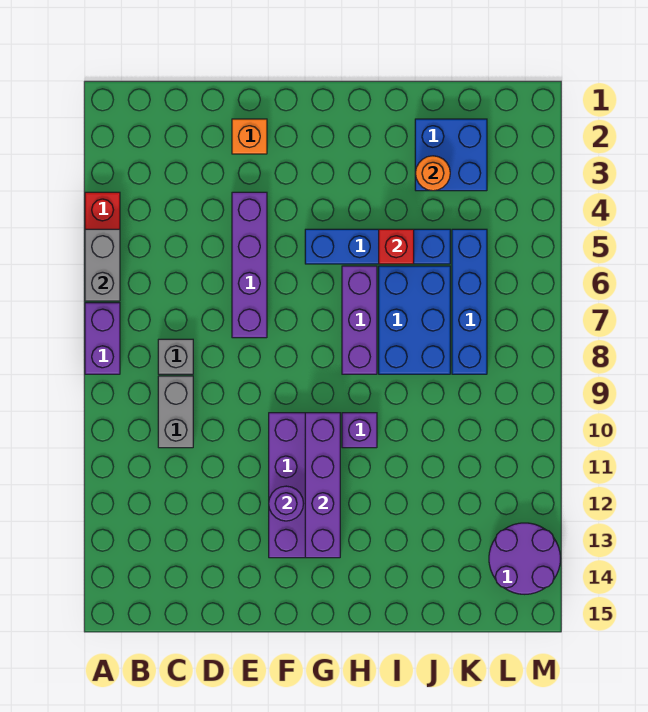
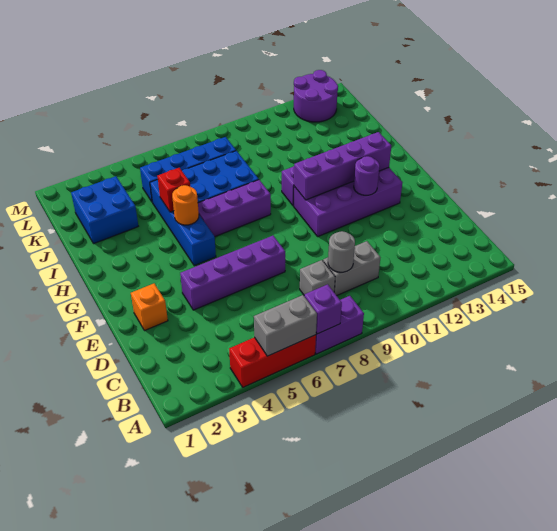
none -> purple 1x1 brick [304,284,342,334]
none -> grey 1x1 round brick [328,231,355,272]
orange 1x1 round brick [415,156,450,191] -> orange 1x1 round brick moved to [172,185,199,225]

